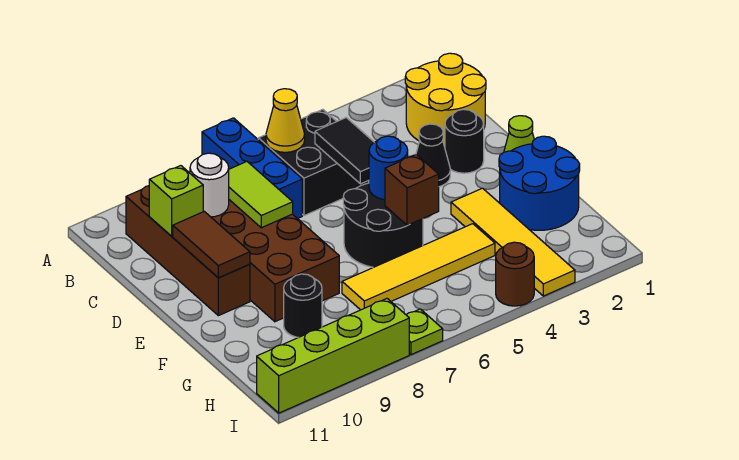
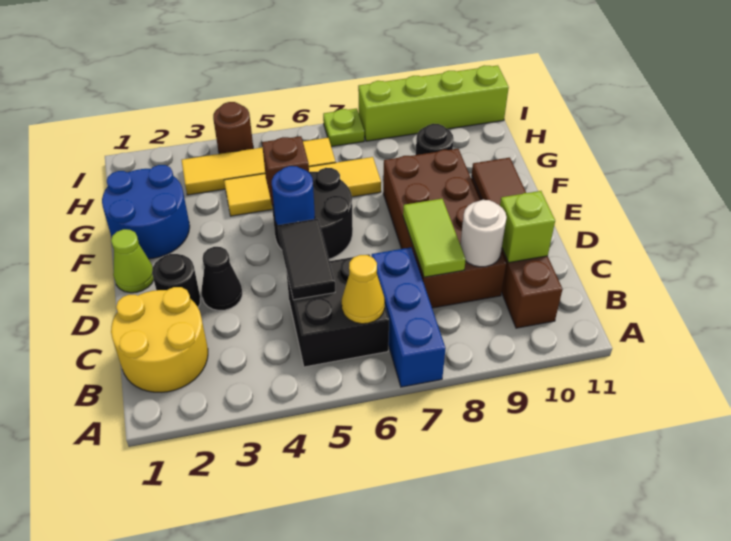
yellow 1x4 tile [451,188,575,296] -> yellow 1x4 tile turned to [182,138,336,195]

